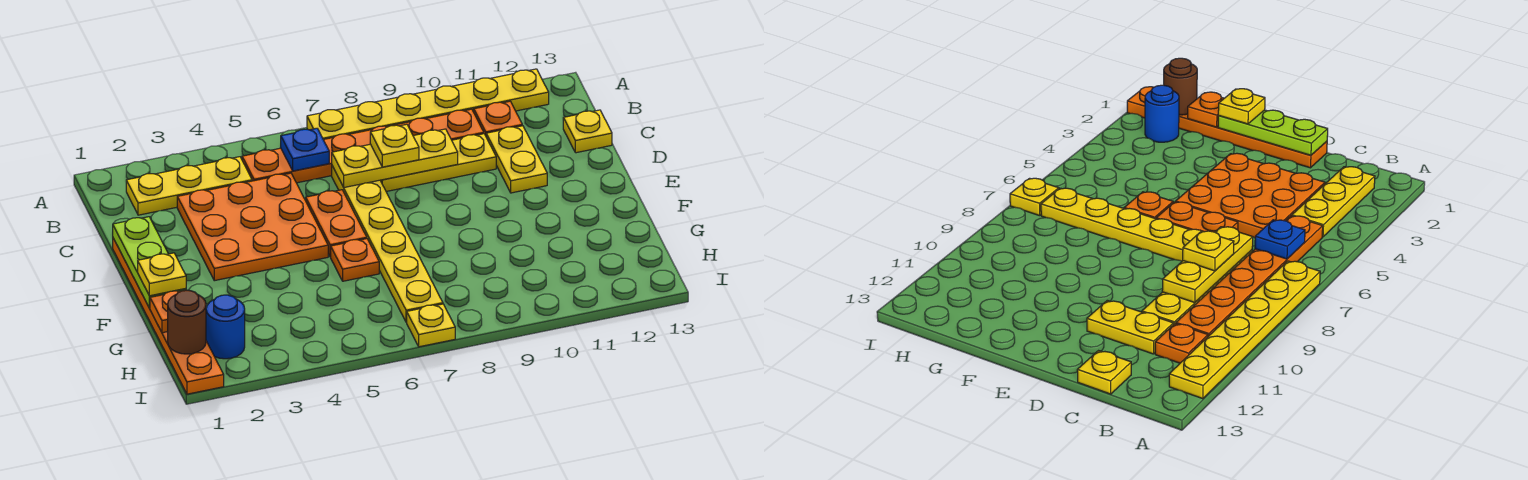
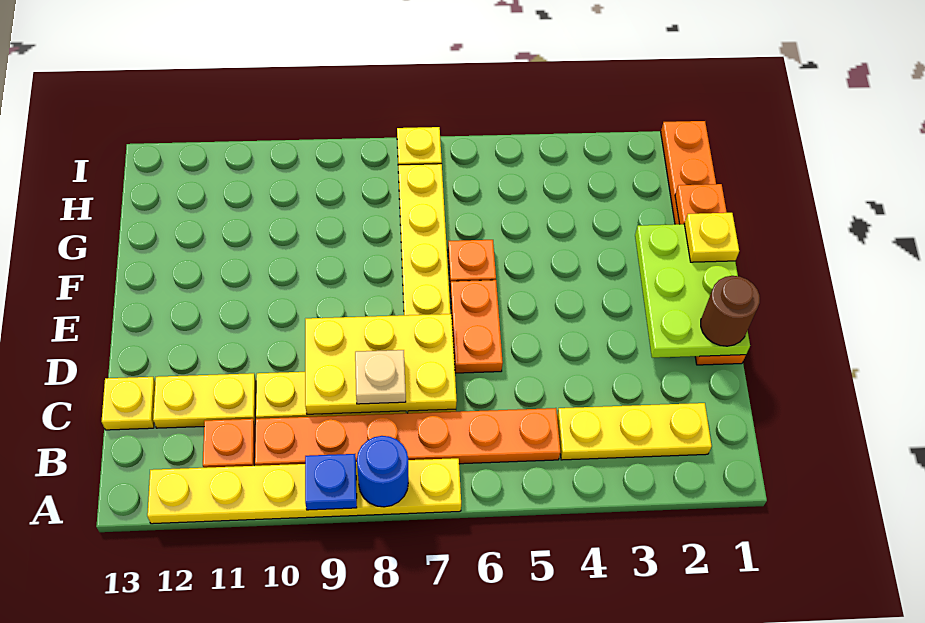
blue 1x1 plate [281,128,329,171] -> blue 1x1 plate moved to [305,454,357,510]
orange 3x3 plate [177,173,328,281] -> none
yellow 1x3 plate [332,129,458,188] -> yellow 2x3 plate [305,314,457,414]
yellow 1x1 plate [370,124,419,167] -> tan 1x1 plate [355,350,406,404]
yellow 1x2 plate [486,126,547,193] -> yellow 1x2 plate turned to [153,373,256,428]
lime 1x3 plate [113,217,186,308] -> lime 2x3 plate [635,224,750,358]
brown 1x1 round brick [168,290,206,354] -> brown 1x1 round brick moved to [701,276,760,346]
blue 1x1 round brick [206,295,245,359] -> blue 1x1 round brick moved to [357,436,408,507]

